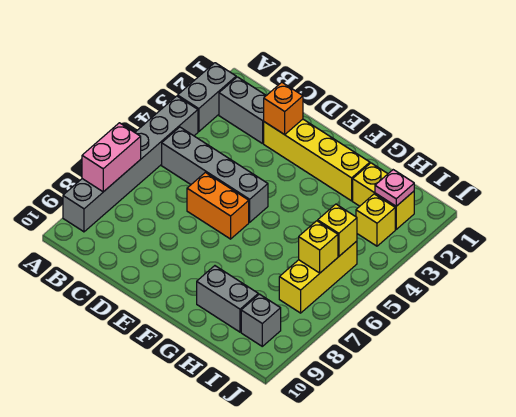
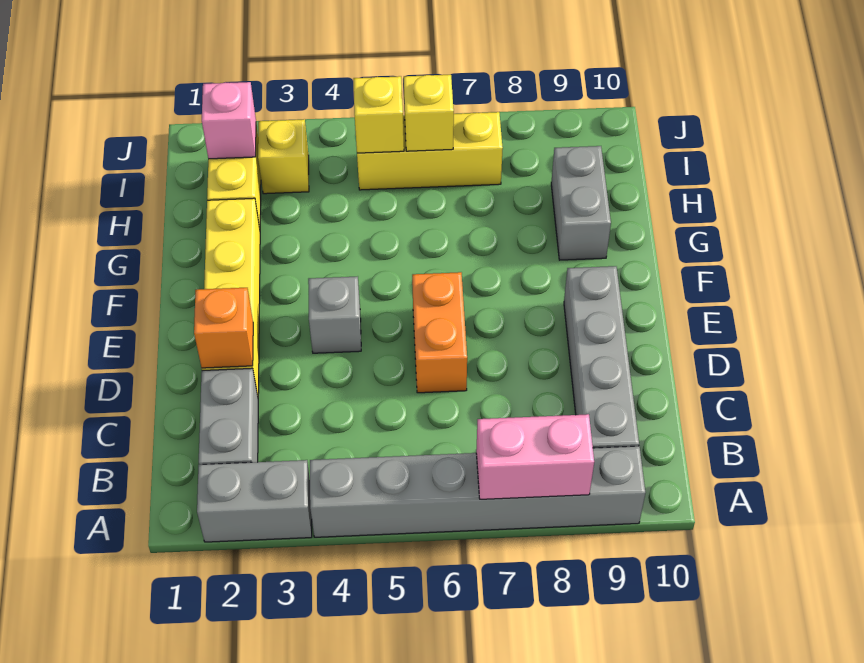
grey 1x4 brick [162,127,268,222] -> grey 1x4 brick moved to [564,266,639,448]
pink 1x1 plate [375,170,414,206] -> pink 1x1 brick [202,82,256,159]
grey 1x1 brick [241,294,281,346] -> grey 1x1 brick moved to [308,277,361,353]

